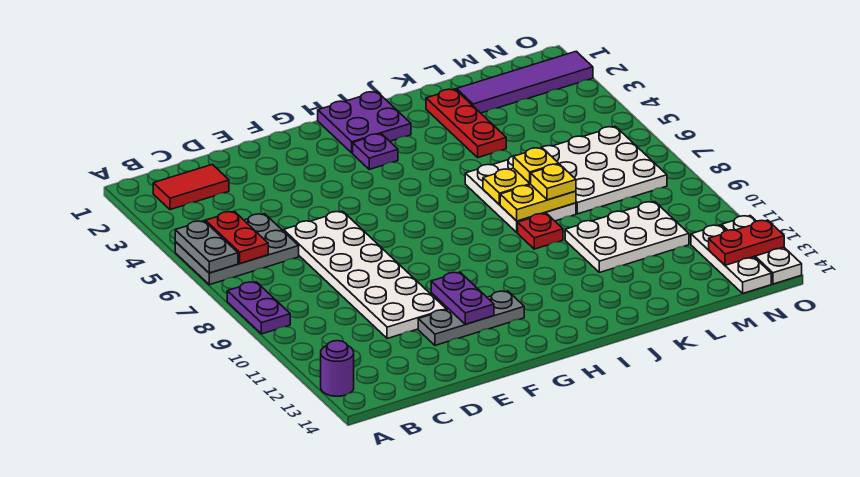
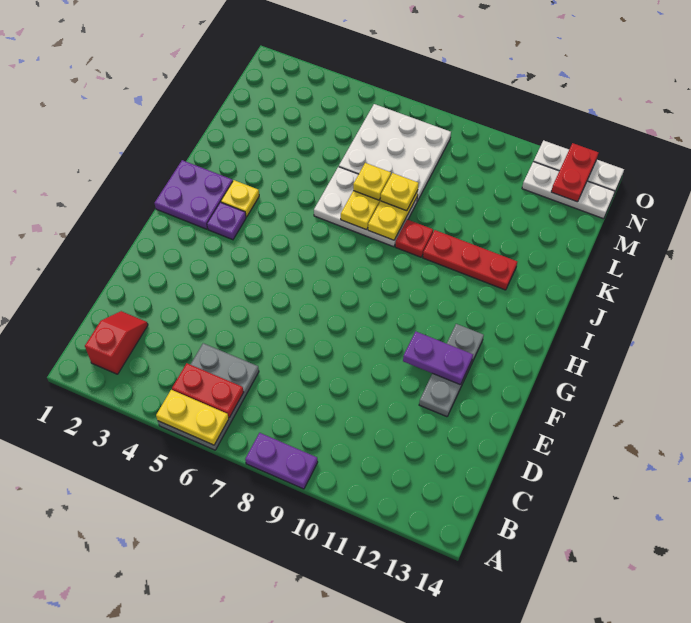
grey 1x2 plate [175,221,238,273] -> yellow 1x2 plate [156,390,229,445]
purple 1x1 round brick [321,341,354,396] -> none
red 1x2 tile [153,164,229,210] -> red 1x2 slope [85,311,148,374]
white 2x6 plate [284,211,446,339] -> none
none -> yellow 1x1 plate [221,180,259,217]
red 1x3 plate [426,89,506,157] -> red 1x3 plate moved to [423,230,517,290]
white 2x3 plate [565,202,689,273] -> none
purple 1x4 tile [456,51,593,113] -> none

